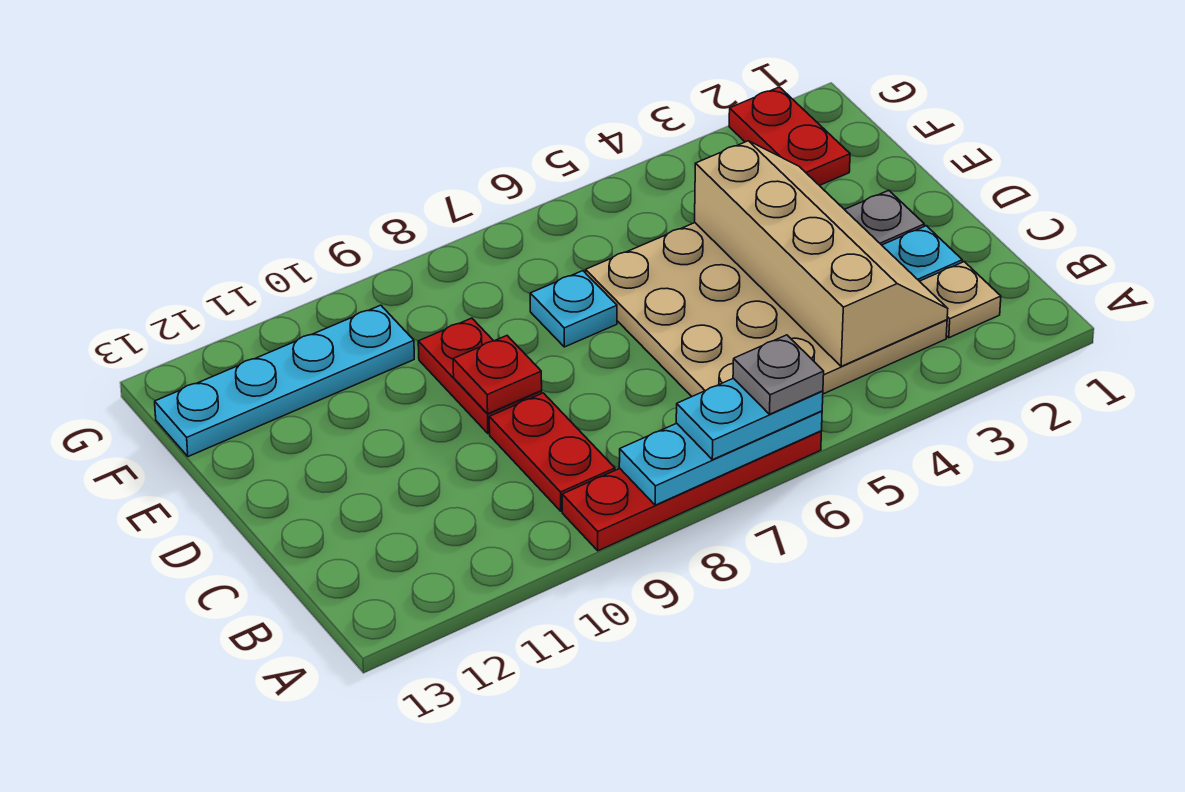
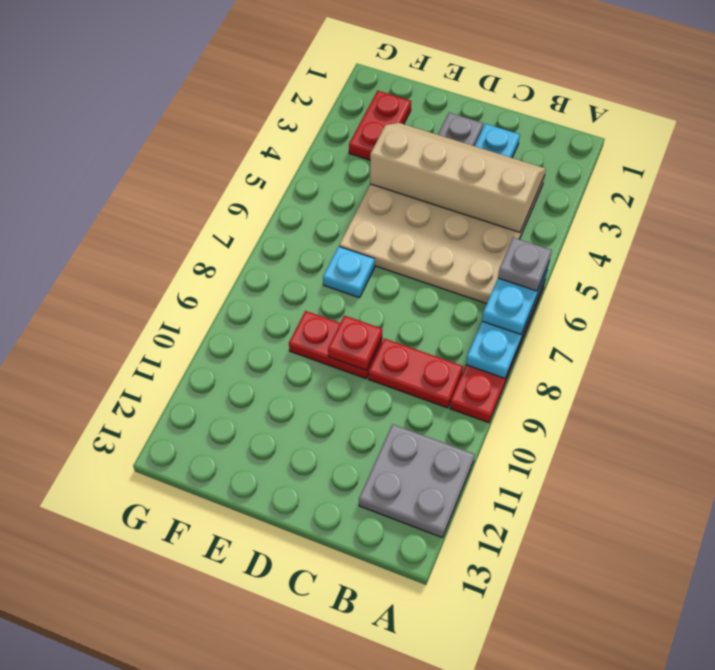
none -> grey 2x2 plate [359,424,475,538]
tan 1x1 plate [920,262,1001,338] -> none
red 1x2 plate [729,87,850,186] -> red 1x2 plate turned to [349,91,411,160]
cyan 1x4 plate [155,305,414,457] -> none

